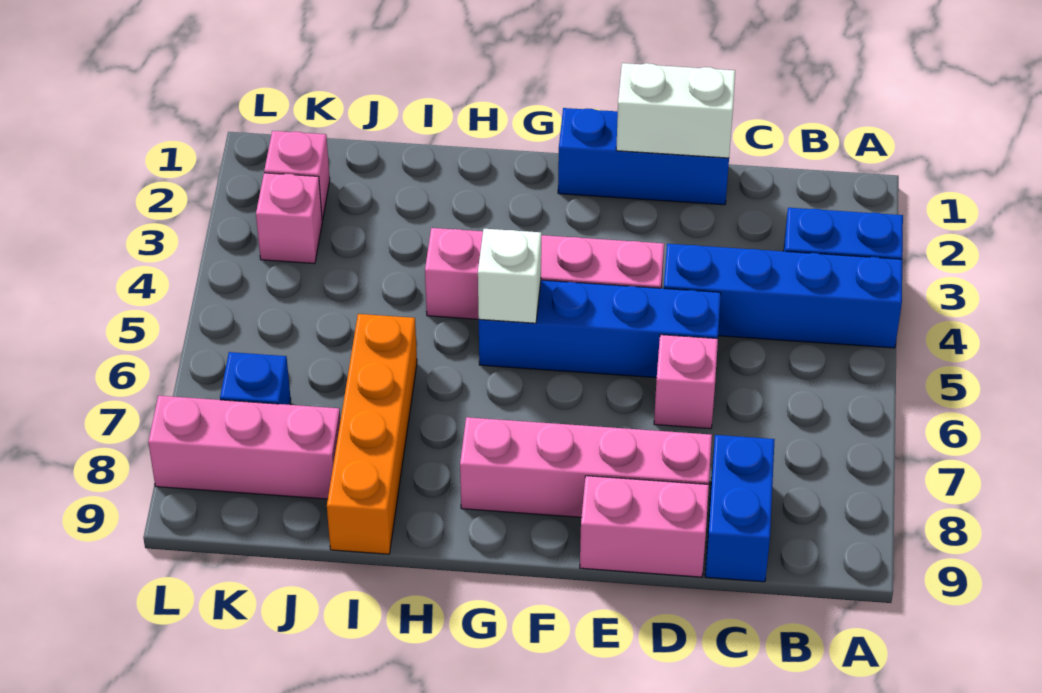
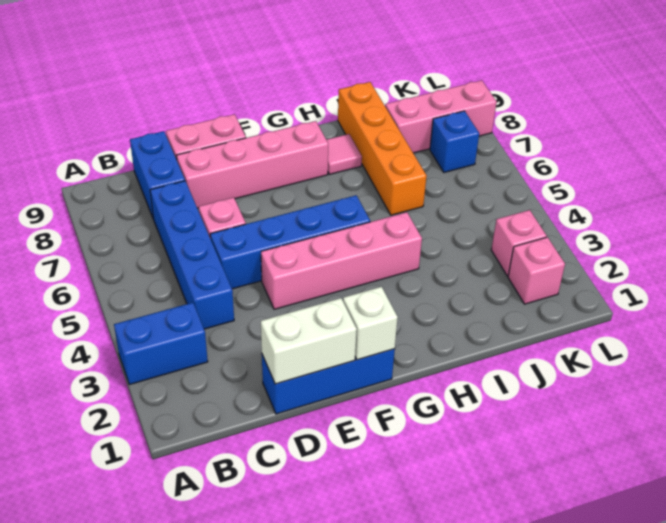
blue 1x4 brick [664,244,902,348] -> blue 1x4 brick turned to [150,181,234,329]
white 1x1 brick [478,229,541,323] -> white 1x1 brick moved to [343,287,398,360]
none -> pink 1x1 tile [327,134,362,174]

